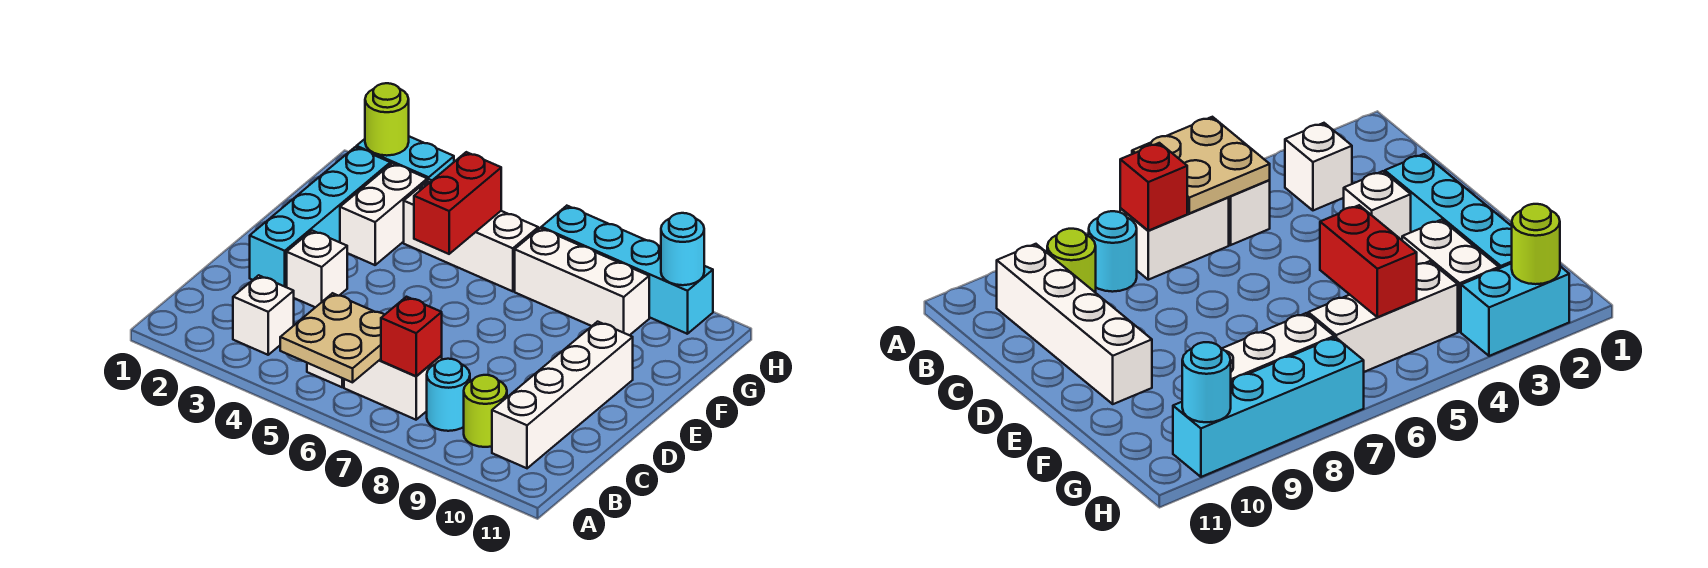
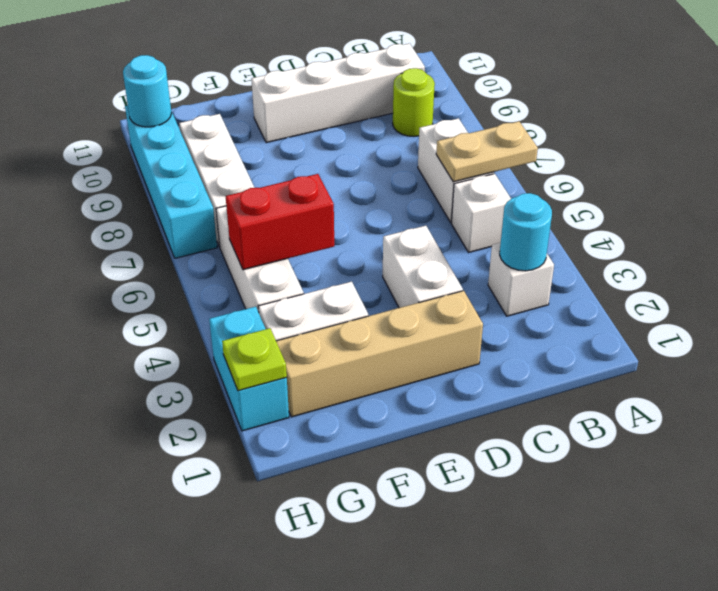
tan 2x2 plate [280,293,384,382] -> tan 1x2 plate [436,121,538,182]
red 1x1 brick [381,297,442,376] -> none
cyan 1x1 round brick [427,359,470,431] -> cyan 1x1 round brick moved to [500,193,552,271]
cyan 1x4 brick [250,147,390,287] -> tan 1x4 brick [276,291,483,417]
white 1x1 brick [287,231,347,307] -> white 1x2 brick [383,226,463,308]
lime 1x1 round brick [365,83,409,156] -> lime 1x1 plate [222,328,287,391]

